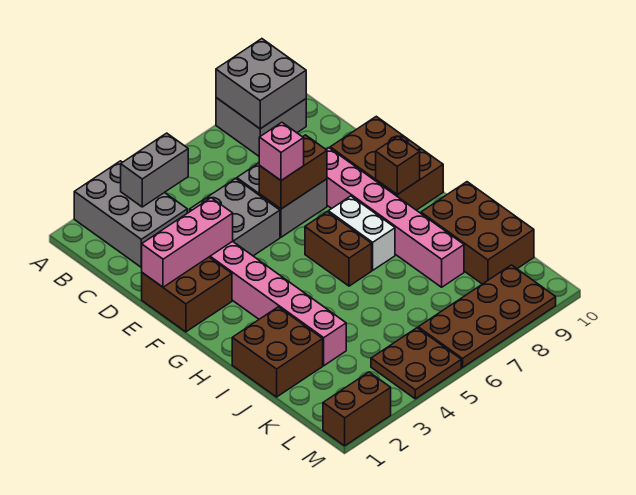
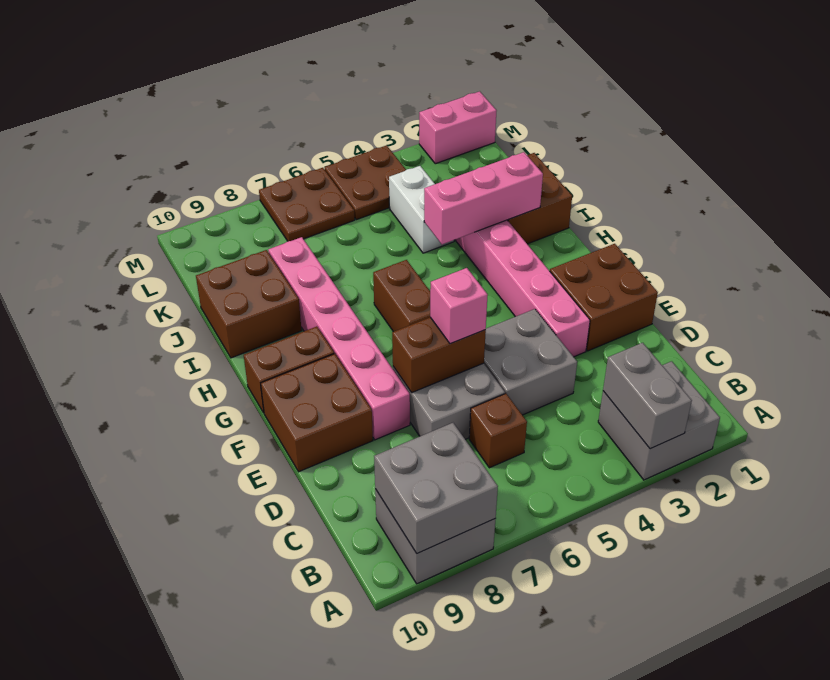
grey 2x3 brick [74,161,187,267] -> grey 2x2 brick [598,361,720,480]
grey 1x2 brick [121,133,188,207] -> grey 1x2 brick turned to [603,343,692,449]
pink 1x3 brick [142,198,233,287] -> pink 1x3 brick moved to [424,152,543,244]
white 1x2 brick [328,196,395,270] -> white 1x2 brick moved to [389,166,454,253]
brown 1x1 brick [376,136,420,194] -> brown 1x1 brick moved to [469,394,527,468]
brown 2x3 brick [421,182,534,284] -> brown 2x2 brick [196,250,302,358]
brown 2x4 plate [418,265,556,367] -> brown 2x2 plate [259,168,355,241]
brown 1x2 brick [323,372,391,446] -> pink 1x2 brick [419,91,497,164]

